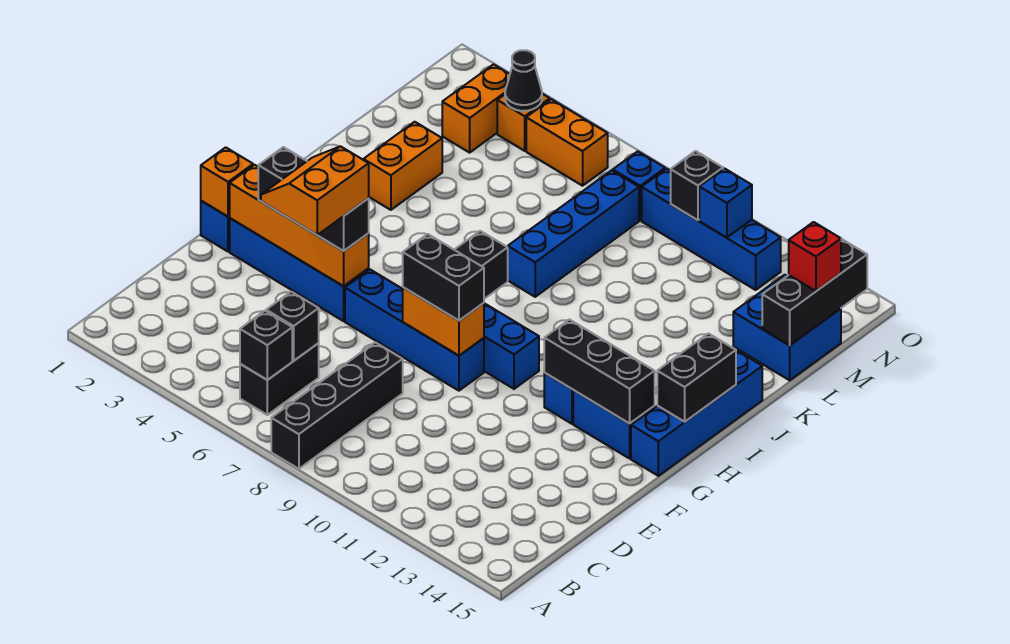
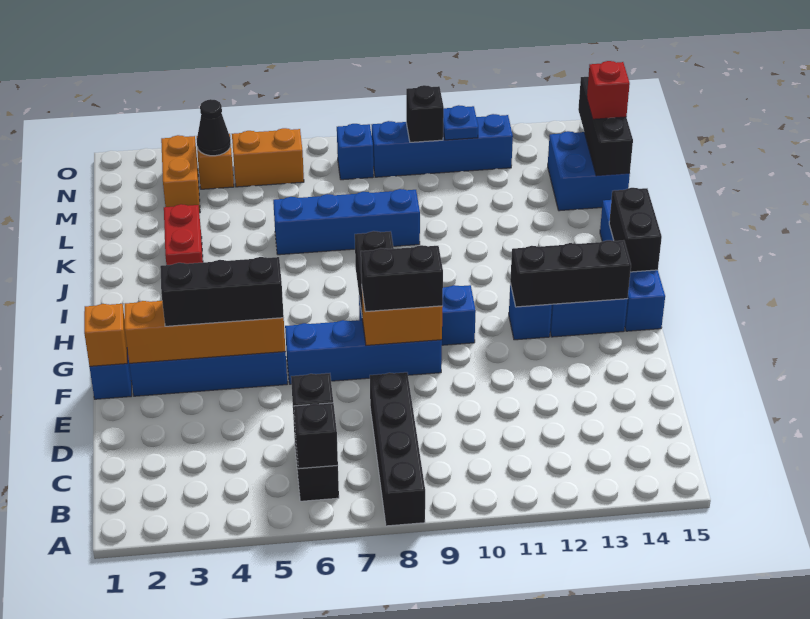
orange 2x2 slope [261,146,369,235] -> none
orange 1x2 brick [363,122,442,210] -> red 1x2 brick [164,204,203,265]
blue 1x4 brick [508,170,639,297] -> blue 1x4 brick turned to [273,189,420,255]
blue 1x1 brick [699,168,752,238] -> blue 1x1 plate [443,105,478,140]

